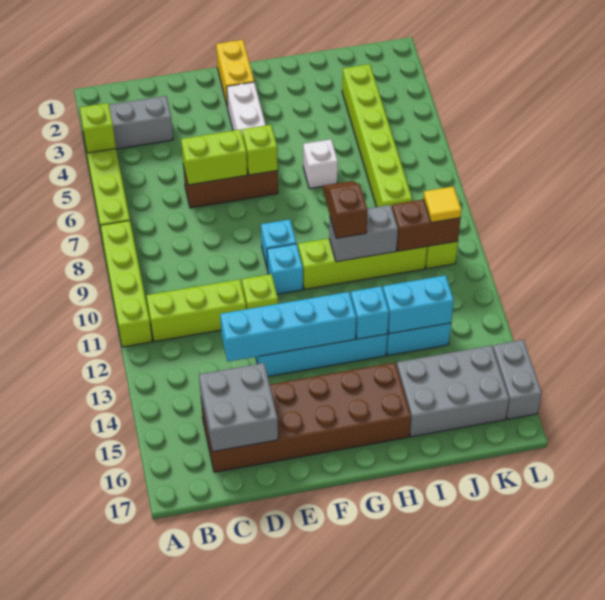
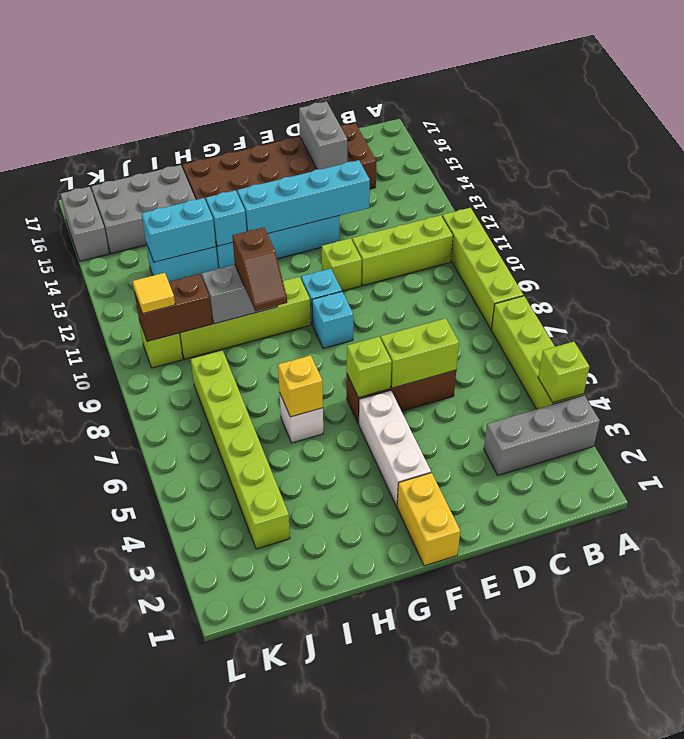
grey 2x2 brick [199,363,278,452] -> grey 1x2 brick [299,101,347,169]
none -> yellow 1x1 brick [278,355,323,417]

